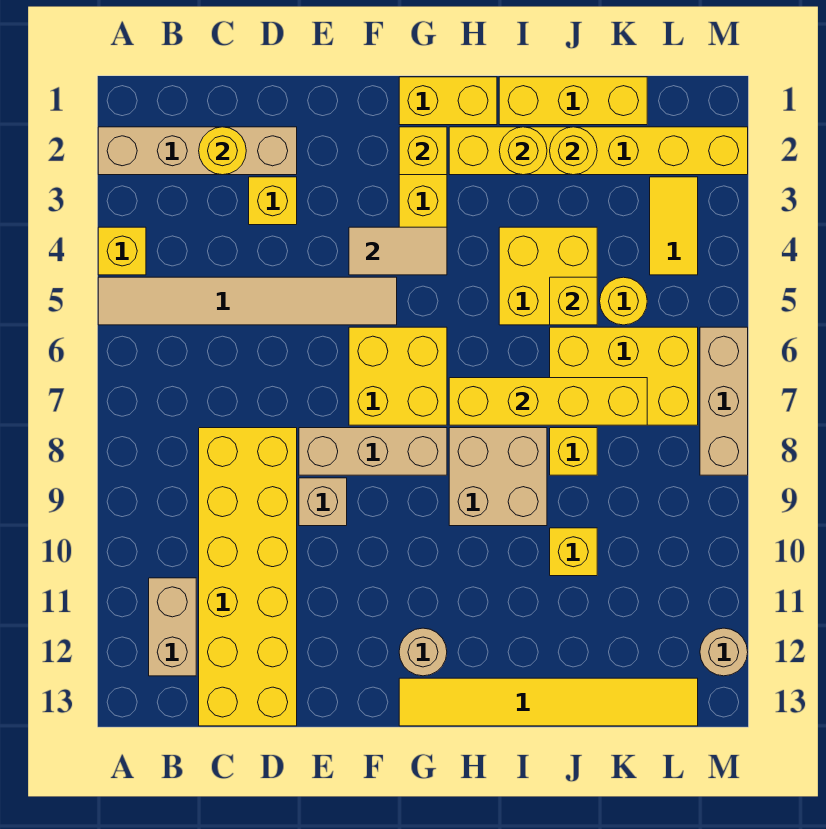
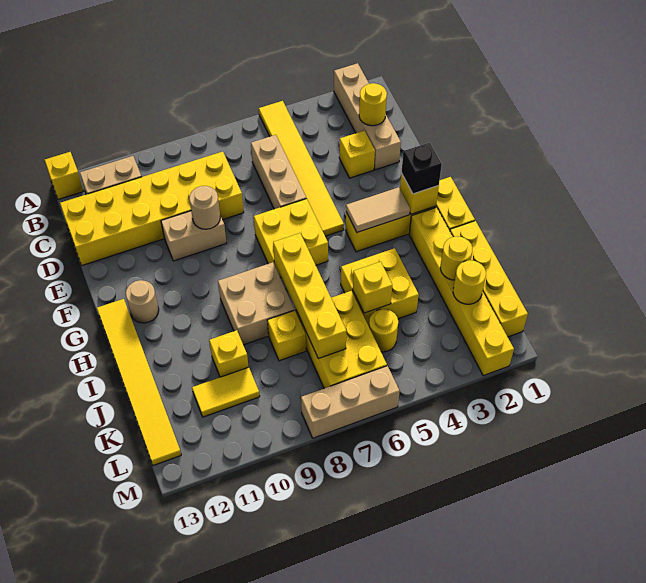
yellow 1x1 brick [98,227,146,275] -> yellow 1x1 brick moved to [45,152,83,200]
tan 1x6 tile [98,277,397,325] -> yellow 1x6 tile [259,101,344,236]
tan 1x3 brick [299,428,447,475] -> tan 1x3 brick moved to [251,135,306,209]
tan 1x1 brick [299,478,347,526] -> tan 1x2 brick [161,211,226,261]
tan 1x2 tile [349,227,447,275] -> tan 1x2 tile turned to [346,187,410,232]
none -> black 1x1 brick [401,143,442,194]
yellow 1x3 brick [499,77,647,125] -> yellow 1x4 brick [450,221,528,337]
yellow 1x1 round brick [499,127,547,175] -> yellow 1x1 round brick moved to [453,260,486,304]
yellow 1x2 tile [650,177,698,275] -> yellow 1x2 tile moved to [192,367,260,417]
tan 1x1 round brick [700,628,748,676] -> tan 1x1 round brick moved to [189,186,220,229]

